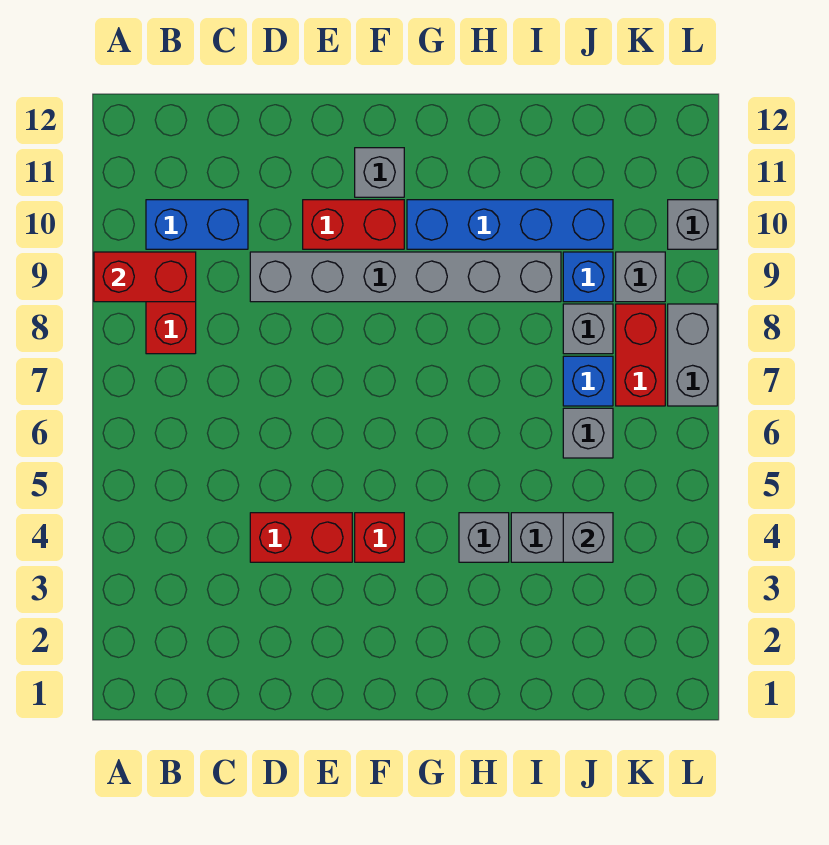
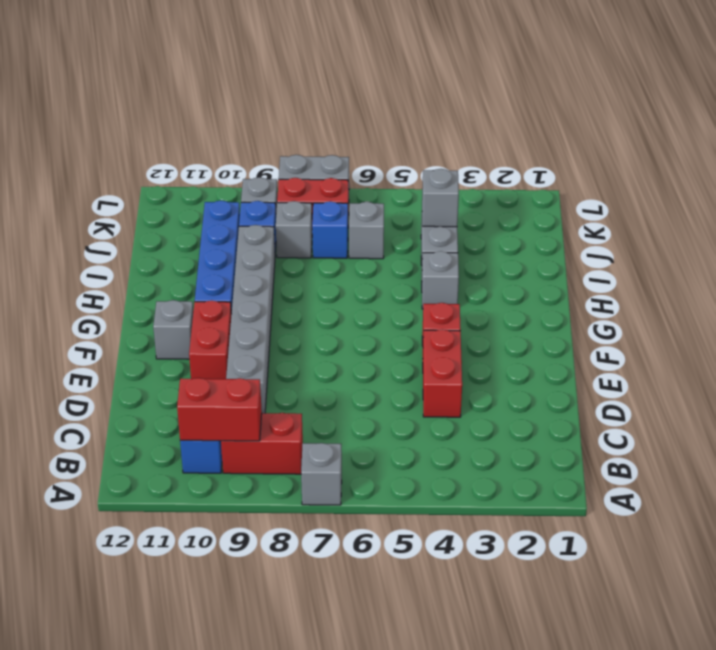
red 1x2 brick [94,252,196,302] -> red 1x2 brick turned to [177,378,262,441]
grey 1x1 brick [668,200,717,249] -> grey 1x1 brick moved to [301,443,342,505]

